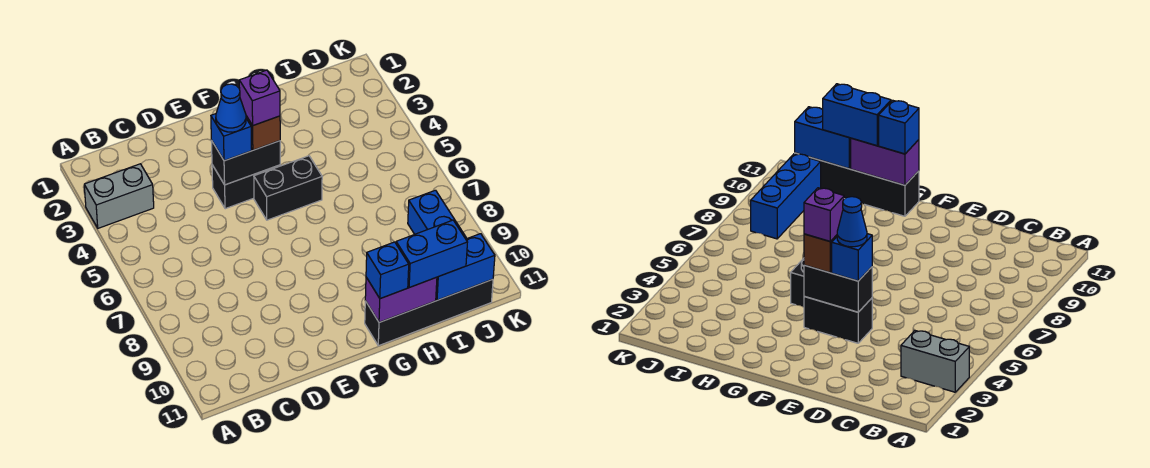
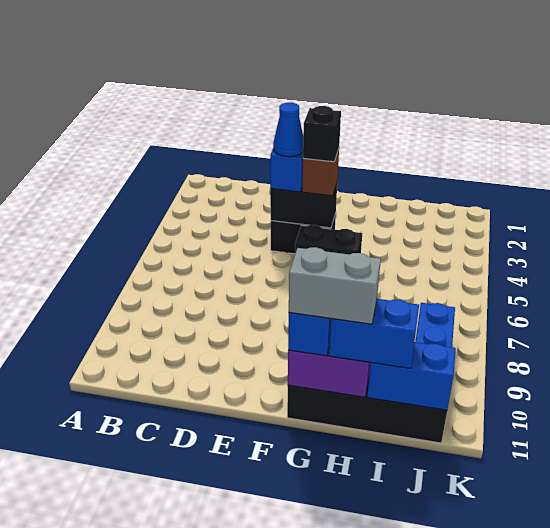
grey 1x2 brick [84,164,154,228] -> grey 1x2 brick moved to [289,247,381,324]
purple 1x1 brick [239,70,280,125] -> black 1x1 brick [303,106,341,162]

